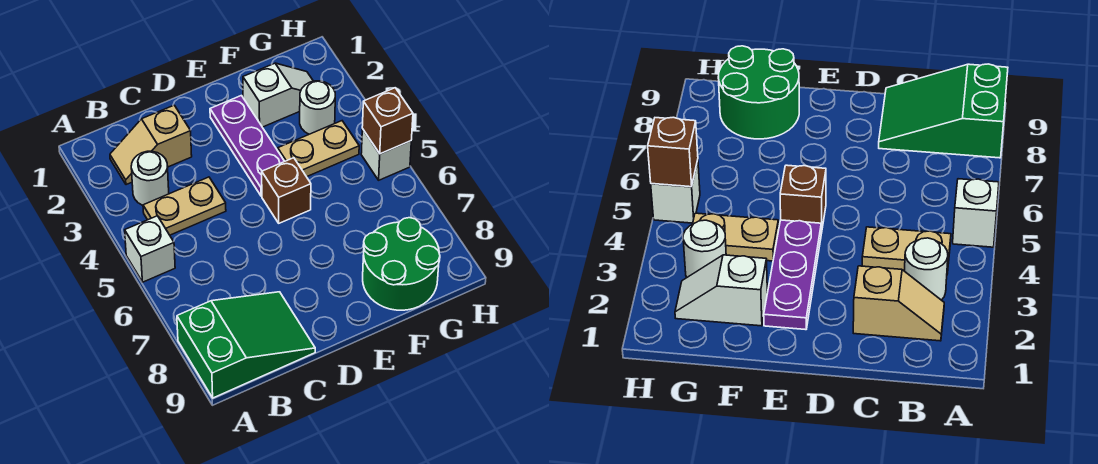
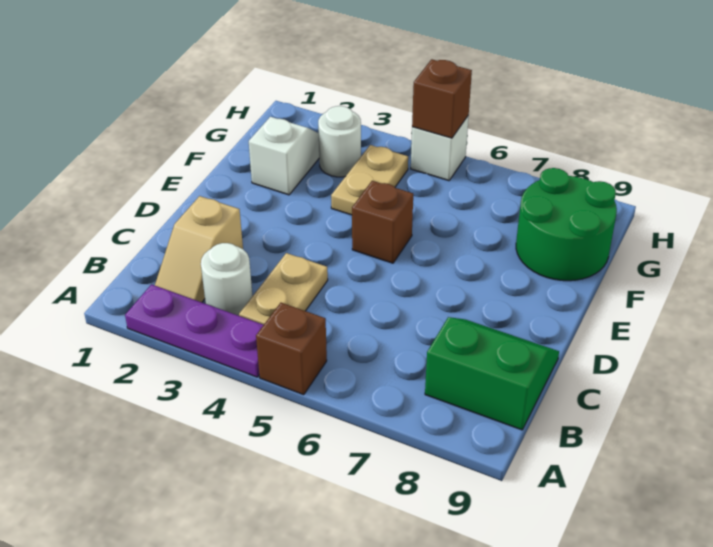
white 1x1 brick [125,216,175,282] -> brown 1x1 brick [256,303,327,395]
green 2x3 slope [177,292,315,398] -> green 2x2 slope [425,317,559,430]
purple 1x3 plate [210,96,285,196] -> purple 1x3 plate moved to [125,284,263,377]

